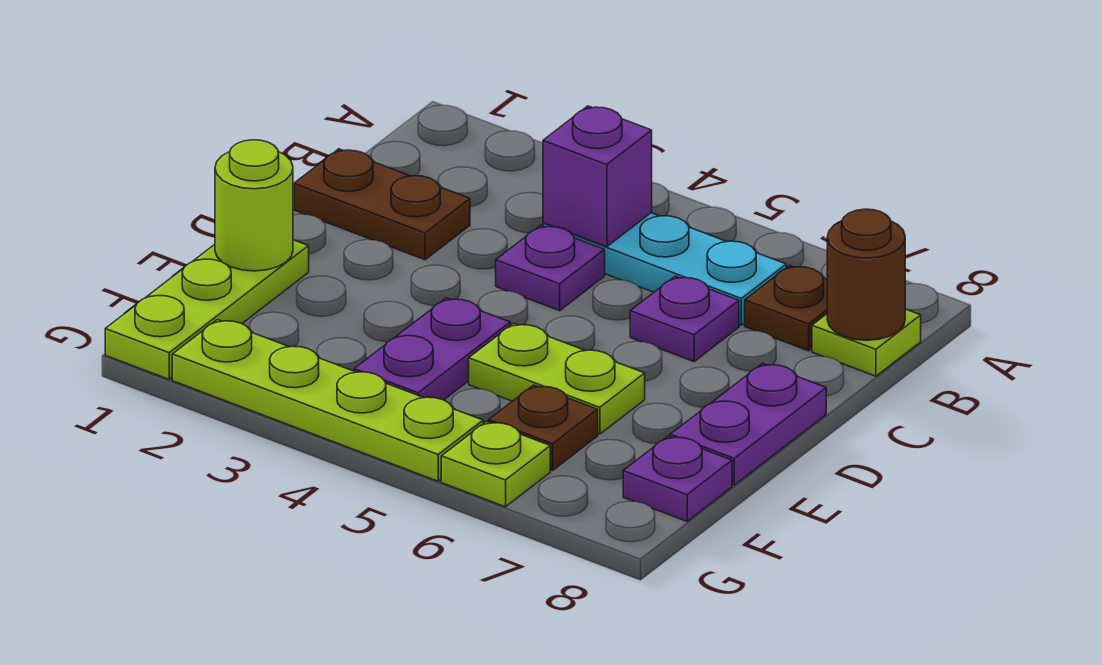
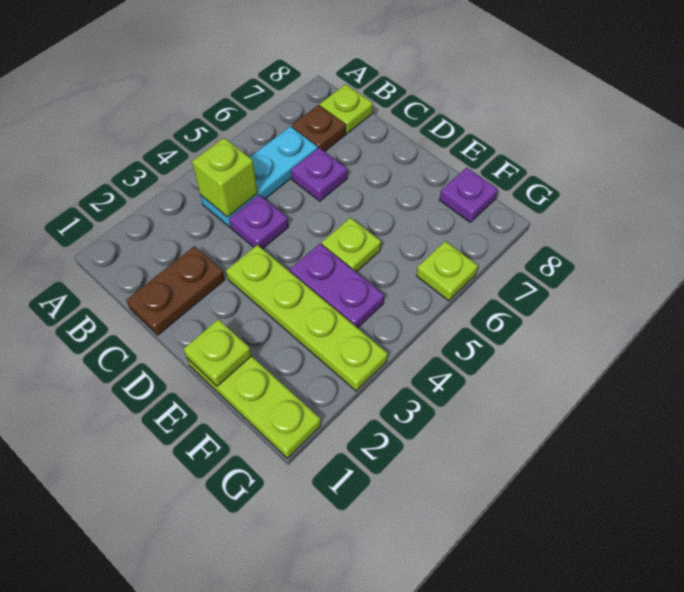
purple 1x1 brick [543,106,652,247] -> lime 1x1 brick [192,138,258,217]
brown 1x1 round brick [827,209,905,340] -> none
purple 1x2 plate [670,364,826,485] -> none
lime 1x1 round brick [215,140,293,271] -> lime 1x1 plate [183,319,251,386]
lime 1x2 plate [469,323,645,434] -> lime 1x1 plate [322,218,381,272]
brown 1x1 plate [489,385,598,470] -> none
lime 1x4 plate [172,320,483,481] -> lime 1x4 plate turned to [226,245,388,391]

